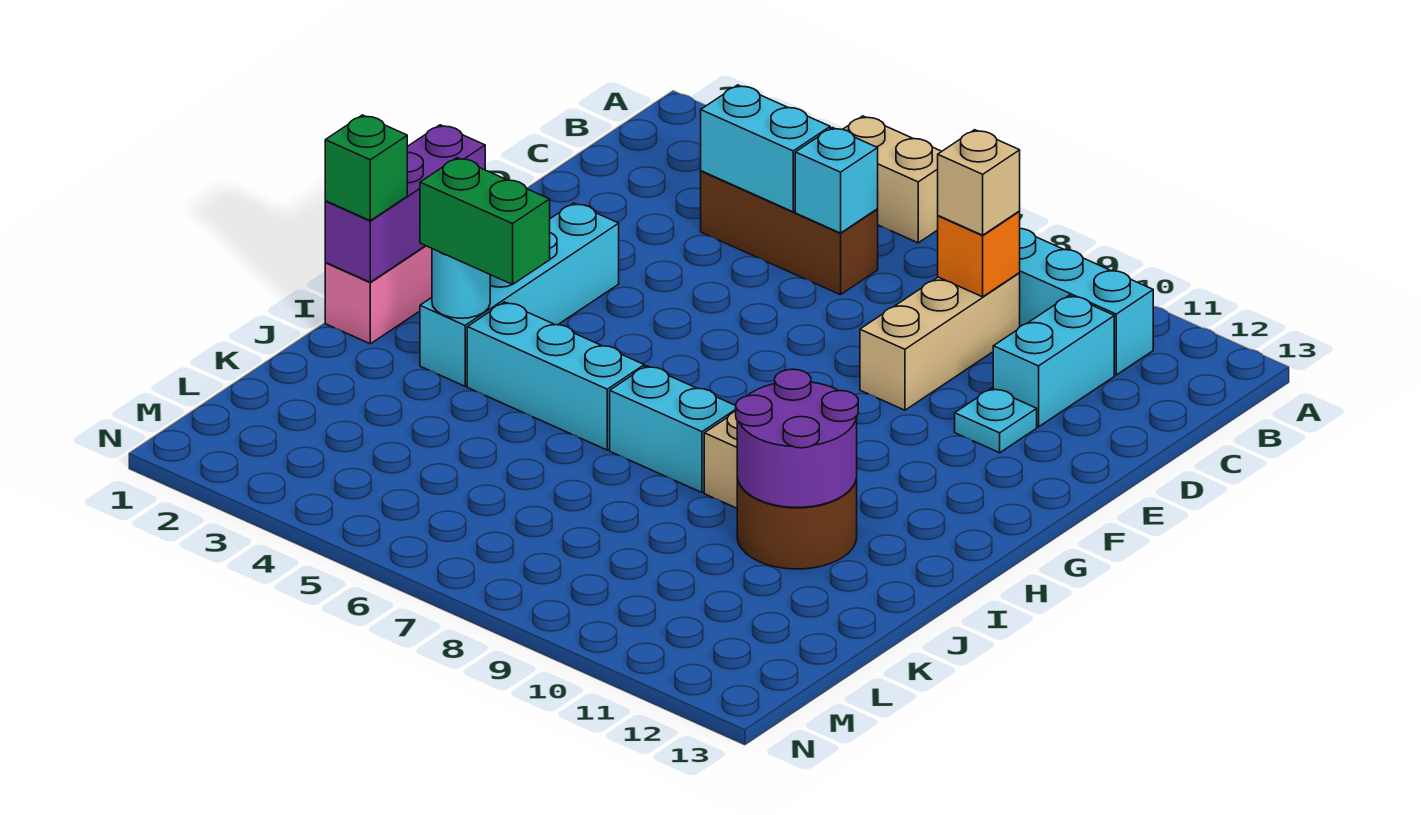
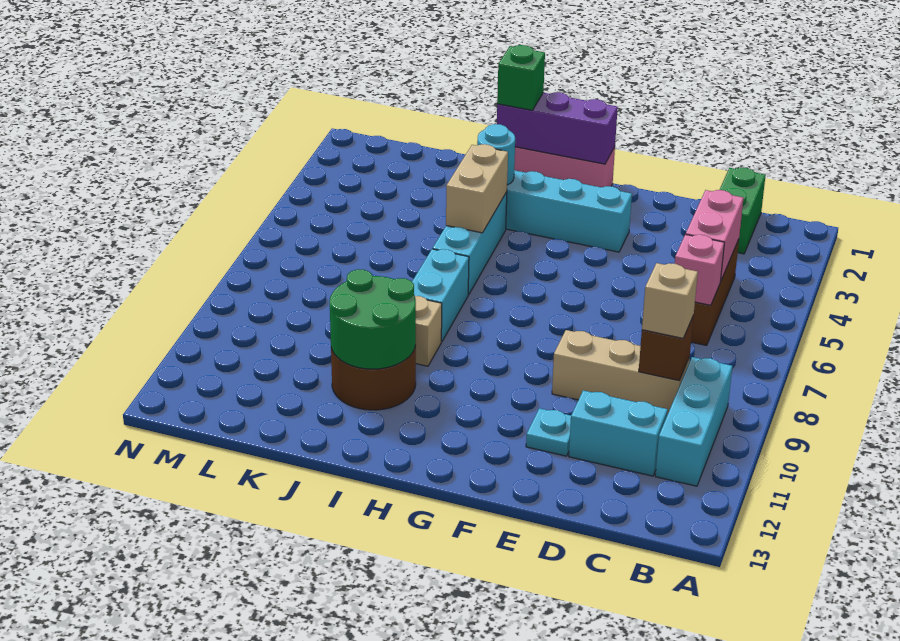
tan 1x2 brick [843,116,942,243] -> tan 1x2 brick moved to [446,144,508,233]
cyan 1x2 brick [701,85,830,212] -> pink 1x2 brick [686,190,743,280]
cyan 1x1 brick [795,128,878,233] -> pink 1x1 brick [675,234,724,305]
orange 1x1 brick [938,212,1020,297] -> brown 1x1 brick [639,315,694,380]
green 1x2 brick [420,158,550,284] -> green 1x2 brick moved to [720,167,766,254]
purple 2x2 round brick [736,369,858,507] -> green 2x2 round brick [330,269,416,369]

